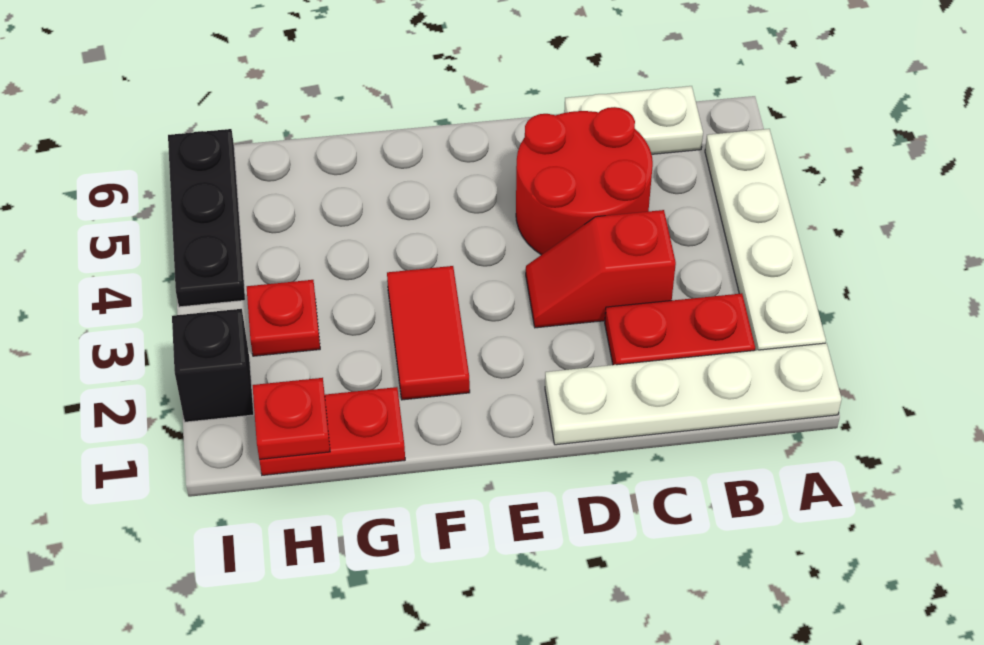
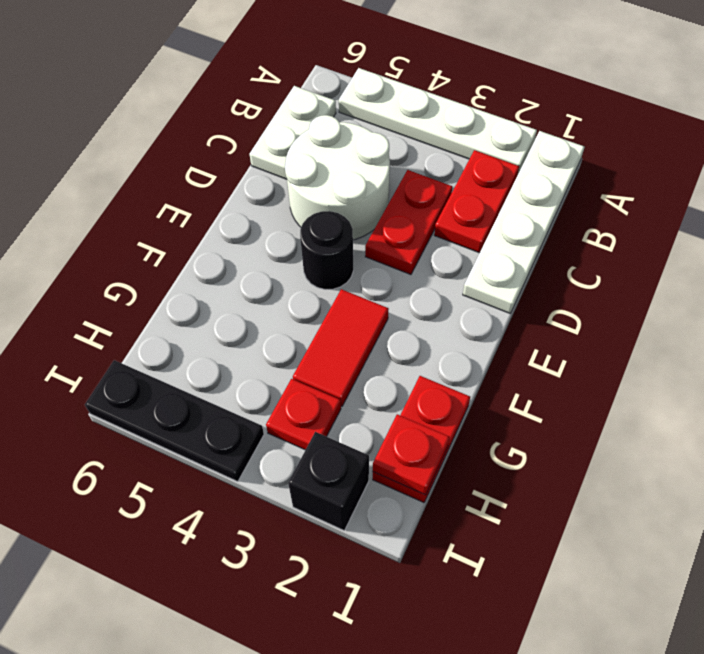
red 1x2 slope [526,210,676,328] -> red 1x2 plate [365,170,452,275]
red 2x2 round brick [516,107,653,255] -> white 2x2 round brick [285,115,390,240]
none -> black 1x1 round brick [300,211,353,290]
red 1x2 tile [387,266,470,400] -> red 1x2 tile turned to [293,289,389,406]

